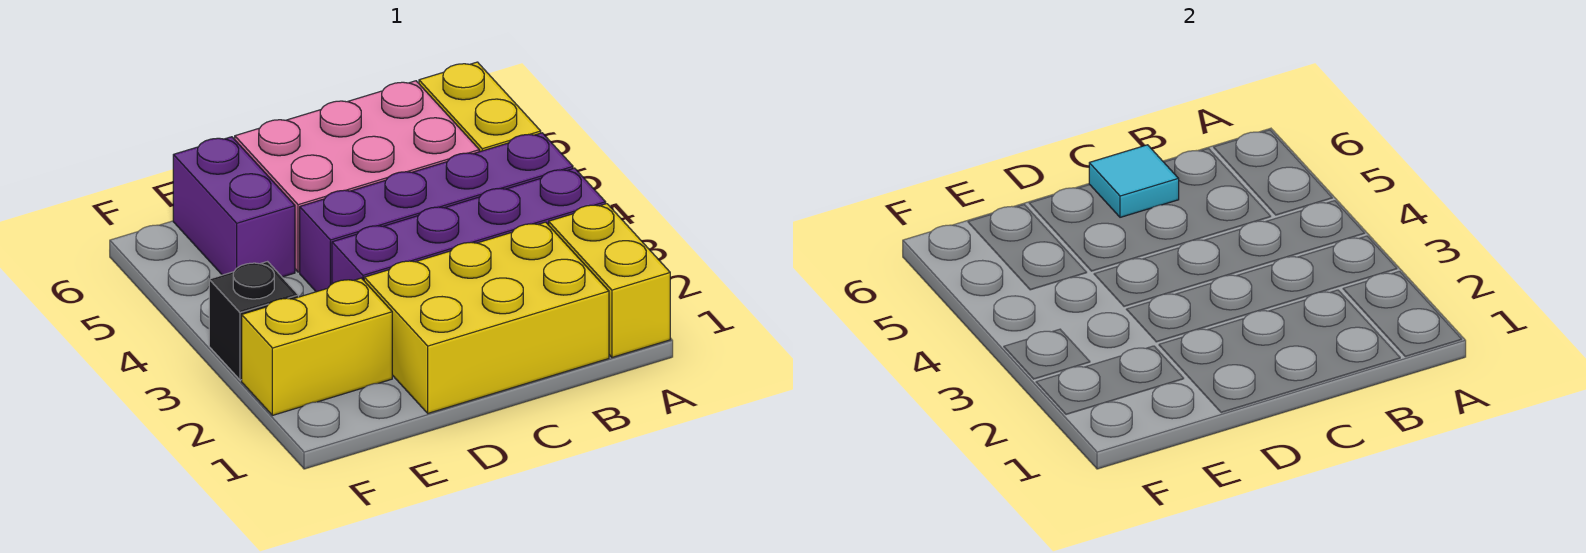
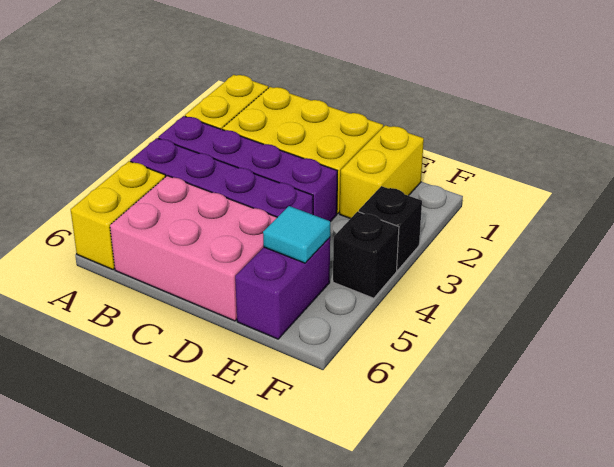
cyan 1x1 tile [1089,145,1179,217] -> cyan 1x1 tile moved to [263,206,330,263]
yellow 1x2 brick [242,278,392,415] -> yellow 1x2 brick turned to [340,125,424,219]
none -> black 1x1 brick [333,212,399,298]

